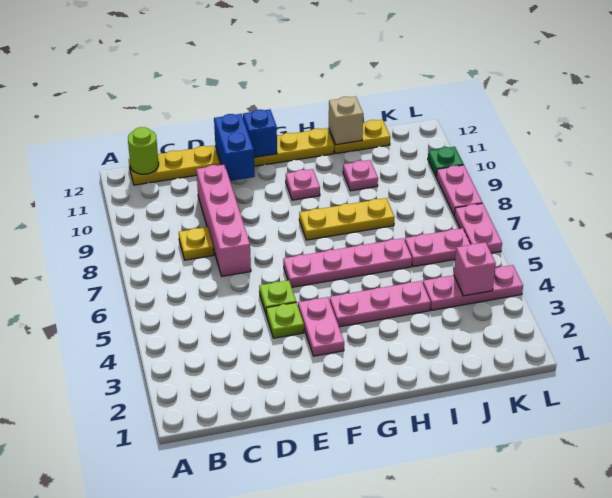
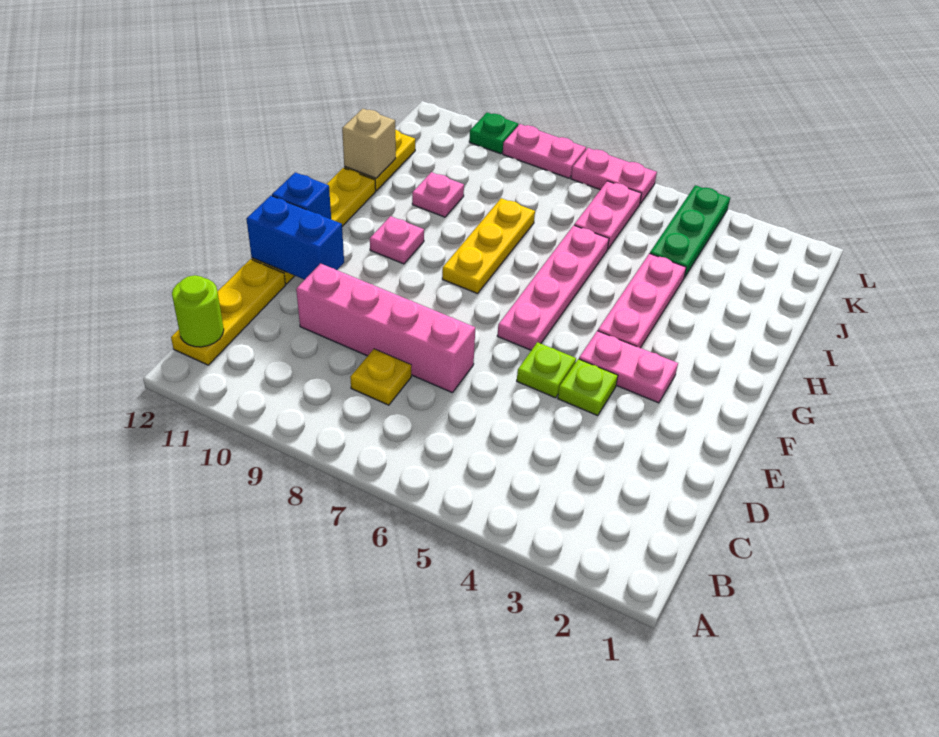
pink 1x3 plate [423,265,523,310] -> green 1x3 plate [650,185,730,278]
pink 1x1 brick [454,242,496,296] -> none

